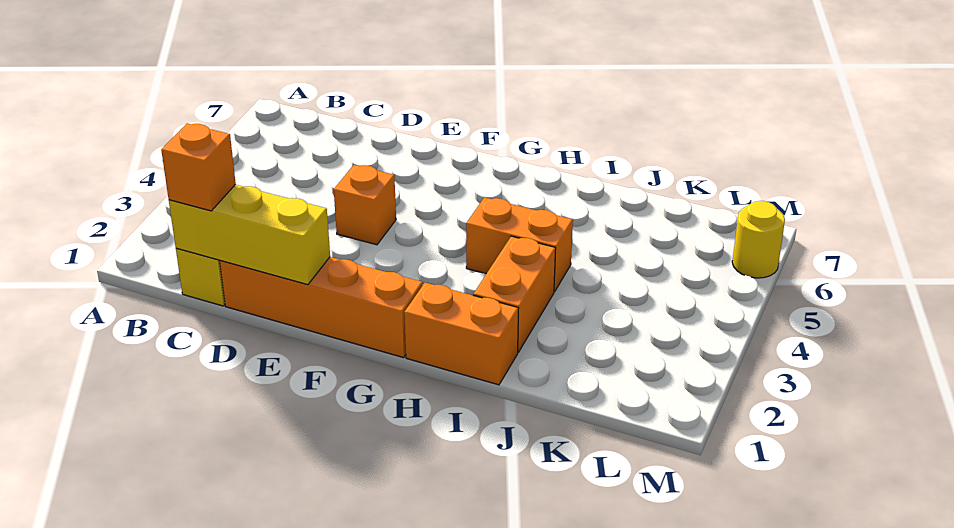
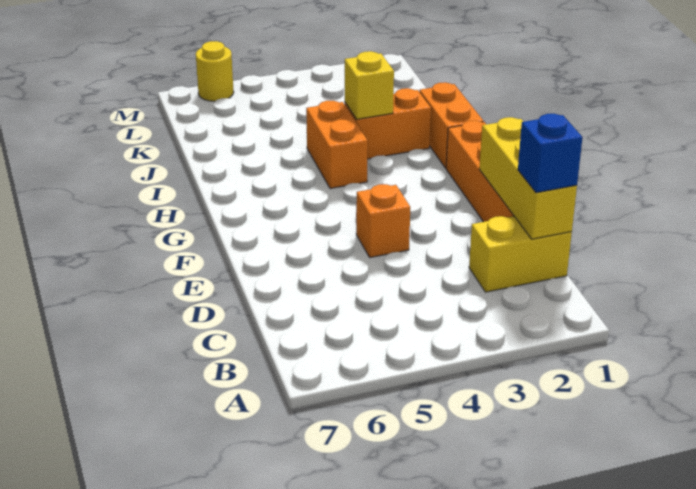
orange 1x1 brick [161,123,236,211] -> blue 1x1 brick [518,114,583,193]
none -> yellow 1x1 brick [345,51,394,119]

